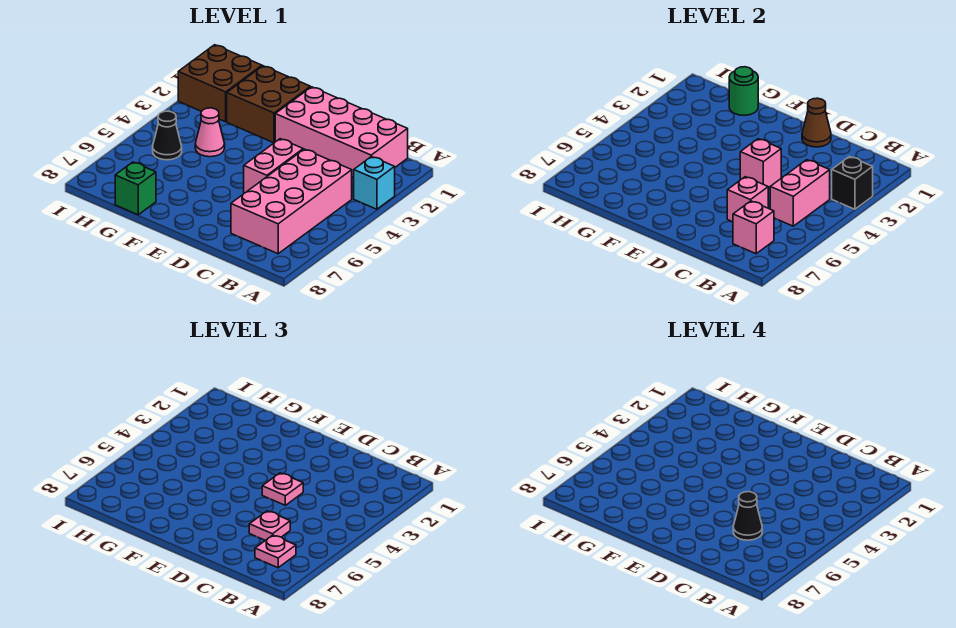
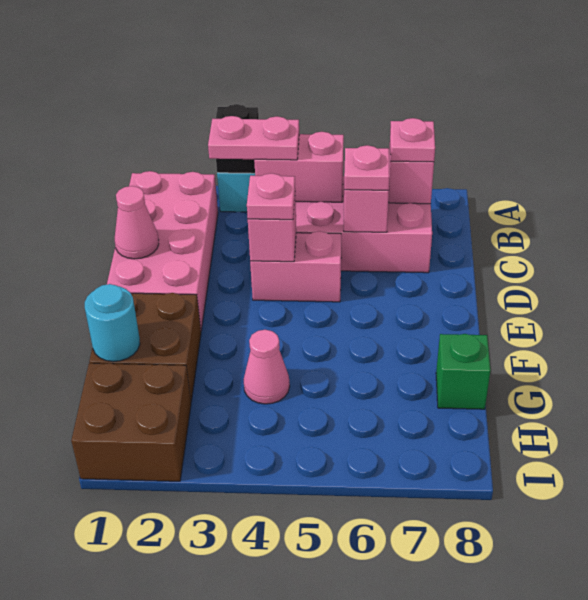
none -> pink 1x2 plate [208,116,299,160]
black 1x1 cone [733,492,762,540] -> none
brown 1x1 cone [802,98,831,147] -> pink 1x1 cone [115,186,159,259]
green 1x1 round brick [729,67,758,115] -> cyan 1x1 round brick [85,284,140,362]
black 1x1 cone [153,111,182,160] -> none

